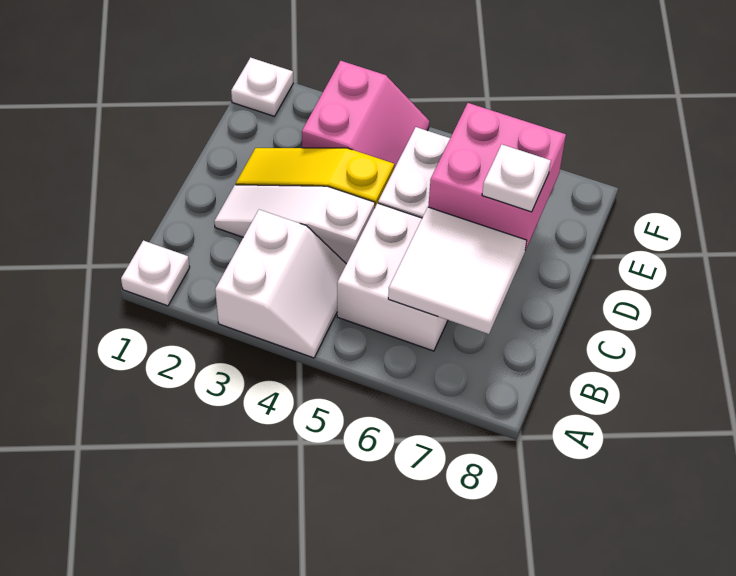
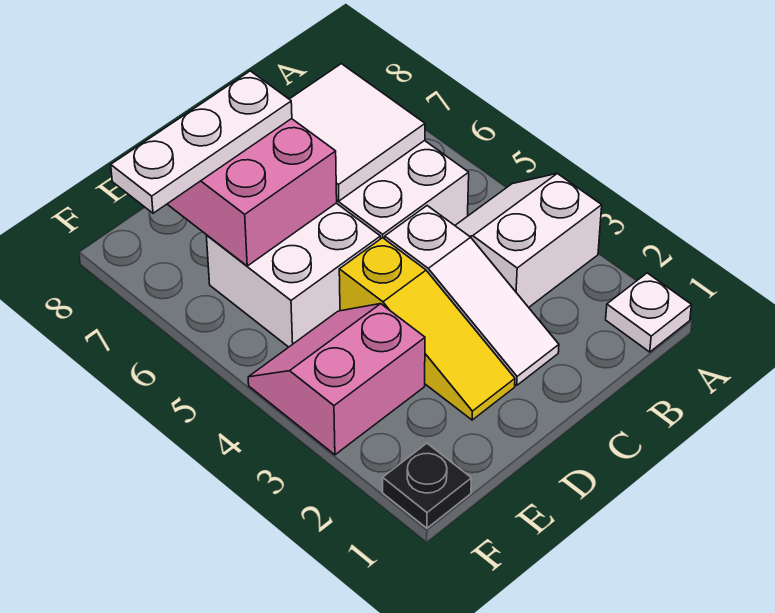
white 1x1 plate [482,144,551,212] -> white 1x3 plate [111,71,292,213]
white 1x1 plate [231,58,293,116] -> black 1x1 plate [383,443,471,528]

